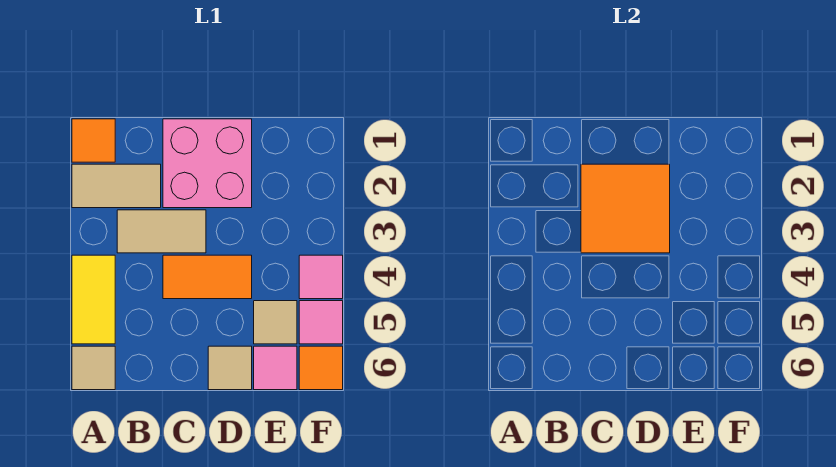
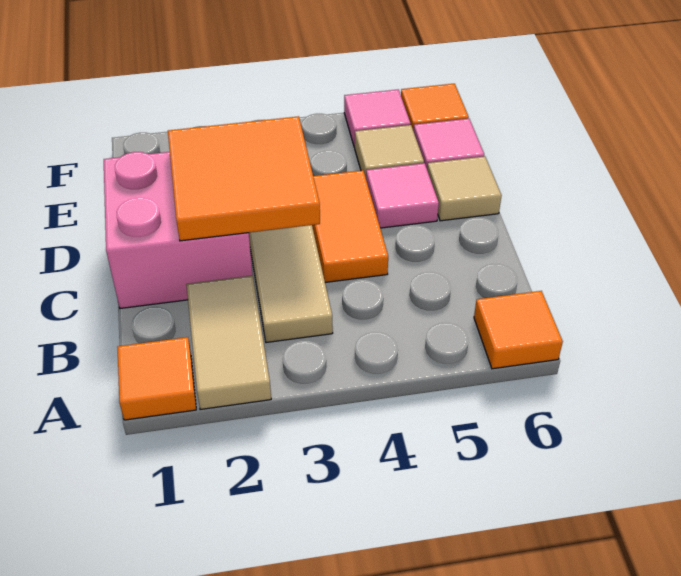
yellow 1x2 tile [72,255,115,344] -> none
tan 1x1 tile [72,346,115,390] -> orange 1x1 tile [474,291,563,369]
pink 1x1 tile [299,255,343,299] -> pink 1x1 tile moved to [366,163,439,228]

